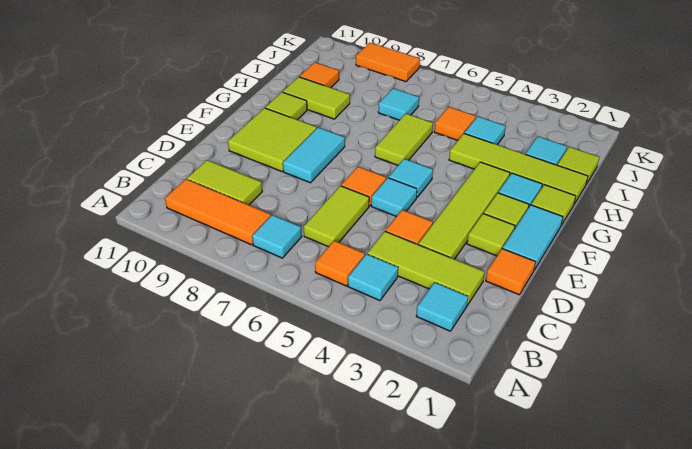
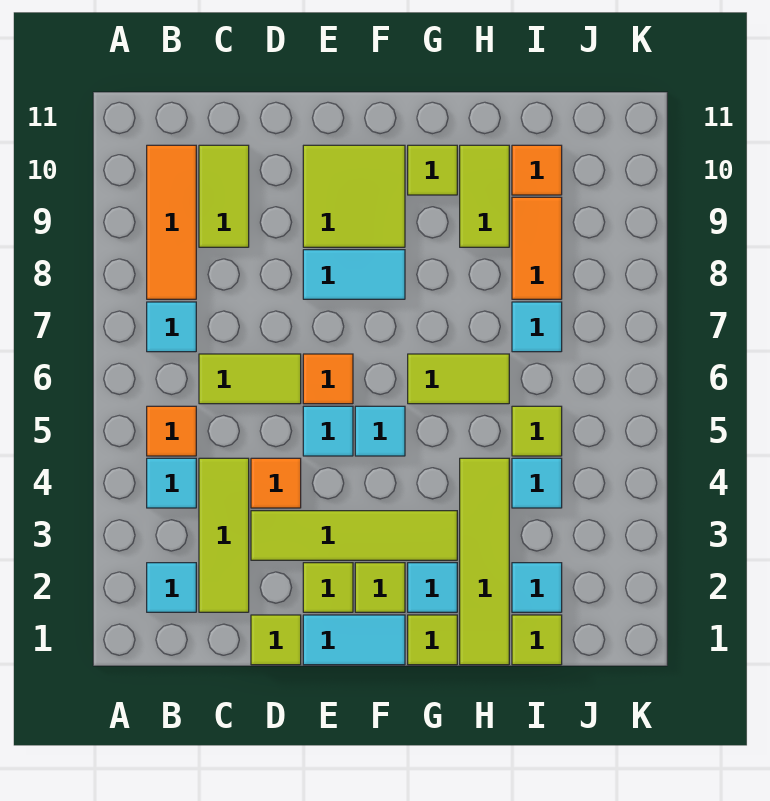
orange 1x1 tile [486,249,535,295] -> lime 1x1 tile [251,615,301,665]
orange 1x1 tile [434,107,476,140] -> lime 1x1 tile [512,406,562,456]
orange 1x2 tile [356,43,420,82] -> orange 1x2 tile moved to [512,197,562,299]

